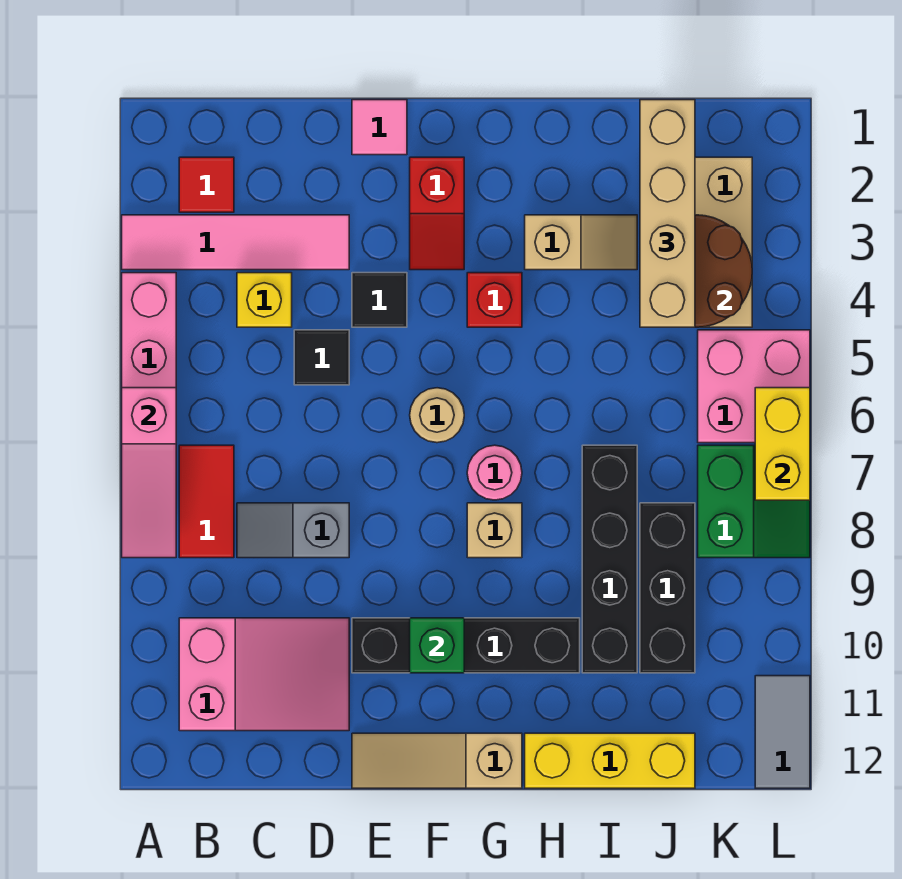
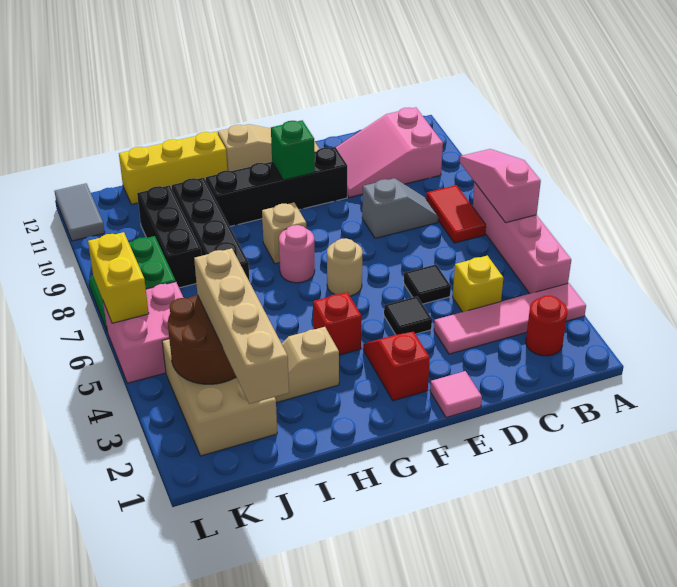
red 1x1 tile [179,157,234,212] -> red 1x1 round brick [526,296,567,356]

